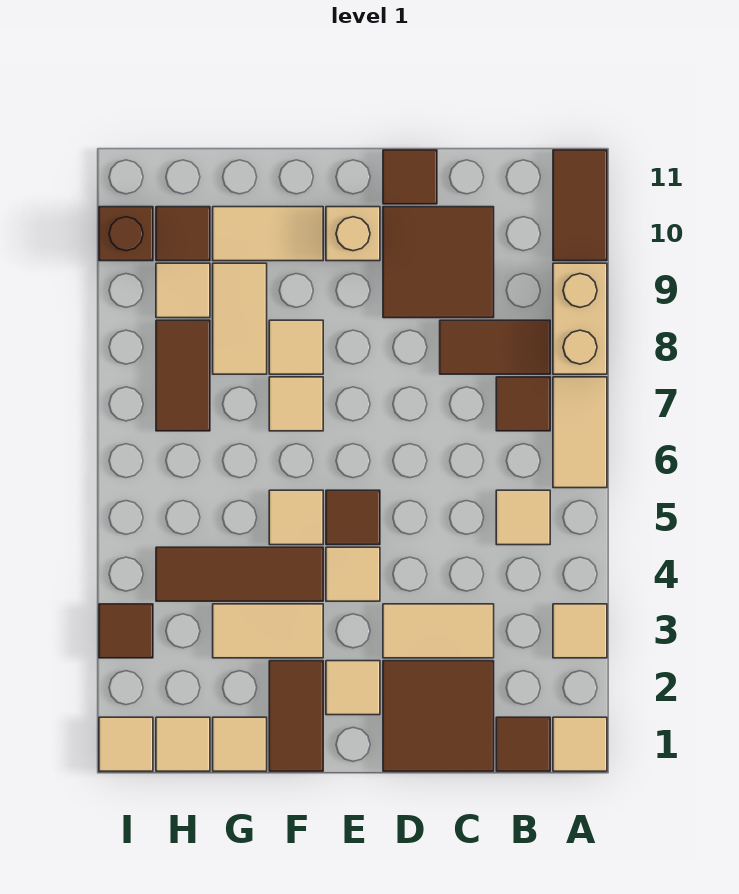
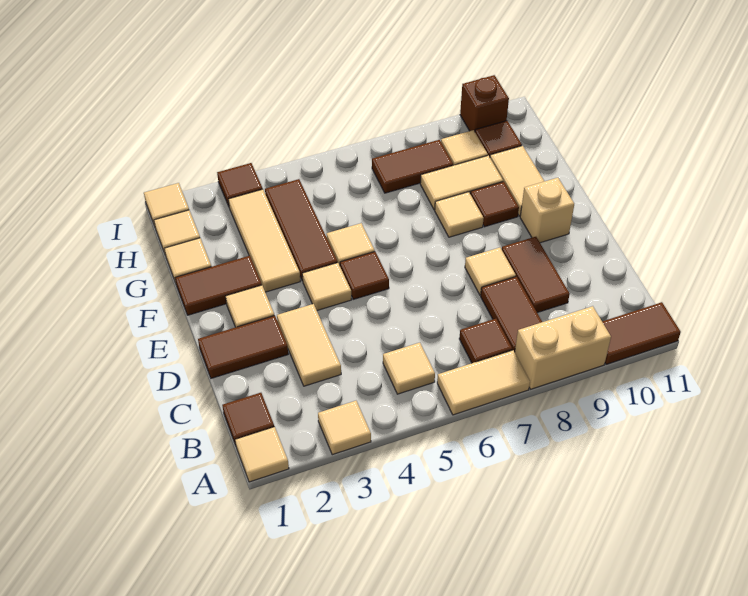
brown 2x2 tile [383,661,494,771] -> brown 1x2 tile [198,316,288,378]
brown 2x2 tile [383,207,494,318] -> brown 1x2 tile [502,237,570,313]
brown 1x1 tile [383,150,437,204] -> brown 1x1 tile moved to [470,182,519,227]
tan 1x2 tile [213,604,323,658] -> tan 1x3 tile [228,189,300,292]
tan 1x1 tile [269,377,323,431] -> tan 1x1 tile moved to [465,248,516,295]

